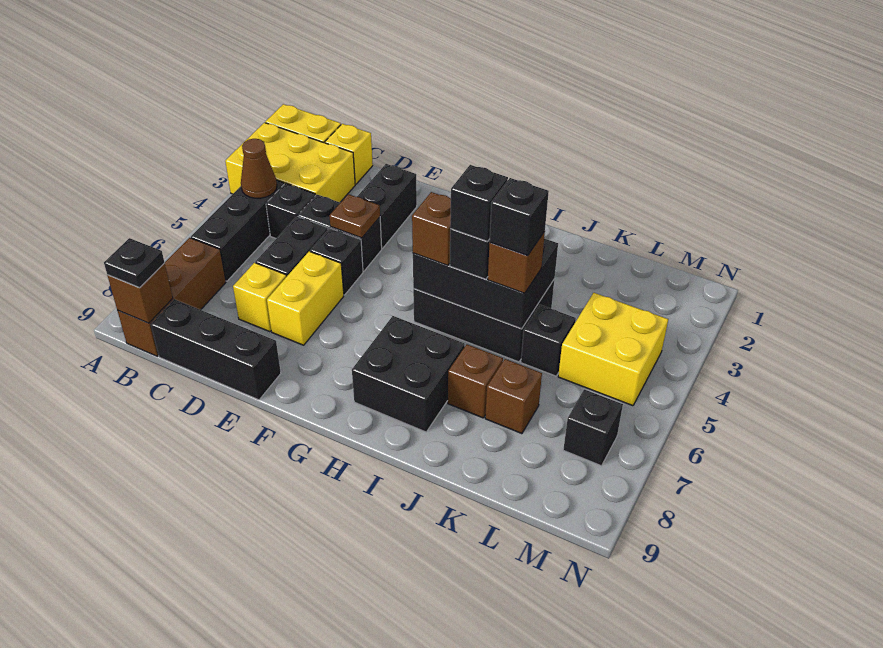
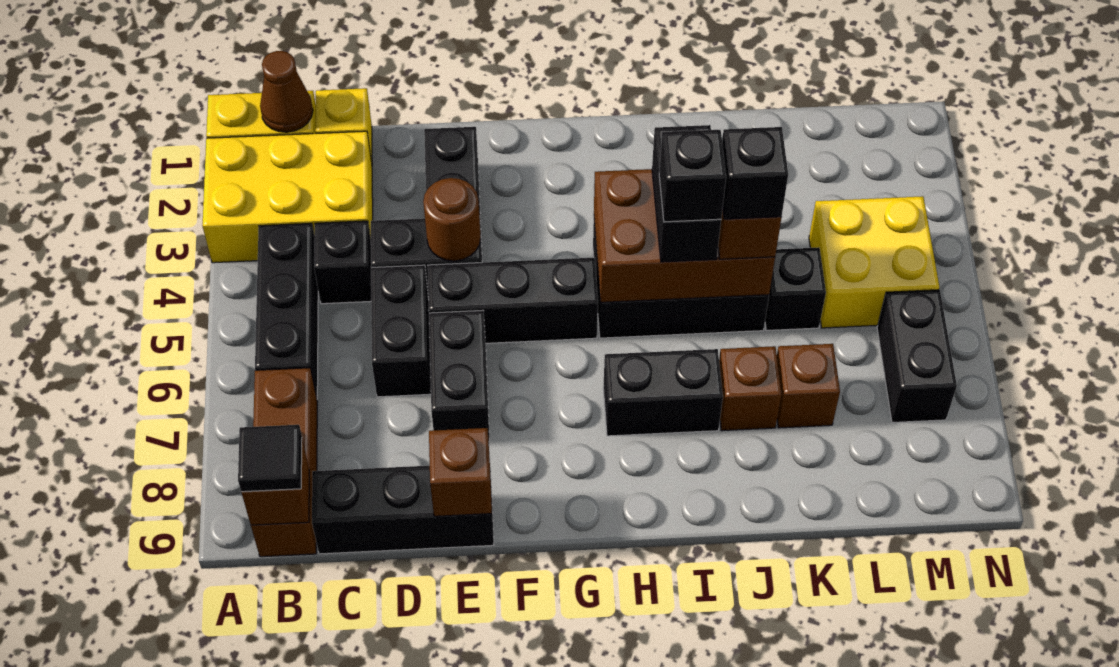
brown 1x1 cone [241,139,277,198] -> brown 1x1 cone moved to [260,51,313,132]
black 1x1 plate [104,238,165,288] -> black 1x1 tile [238,425,302,492]
yellow 1x1 brick [233,263,286,332] -> none
brown 1x1 plate [329,194,380,238] -> brown 1x1 round brick [423,178,481,261]
black 1x1 brick [310,228,363,295] -> black 1x3 brick [428,258,598,343]
yellow 1x2 brick [267,251,344,345] -> black 1x2 brick [429,310,490,441]
black 2x3 brick [413,239,558,329] -> brown 2x3 brick [594,169,775,302]
brown 1x1 brick [412,192,451,266] -> brown 1x1 brick moved to [429,428,492,516]
black 2x2 brick [352,316,465,432] -> black 1x2 brick [603,349,723,436]
black 1x1 brick [563,389,623,466] -> black 1x2 brick [877,290,957,423]

